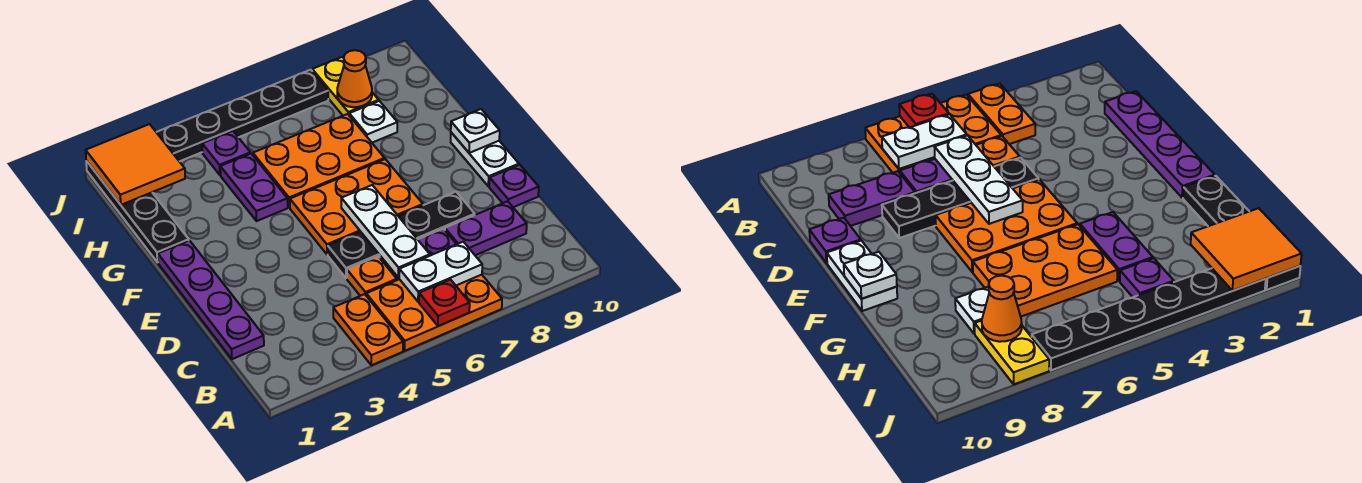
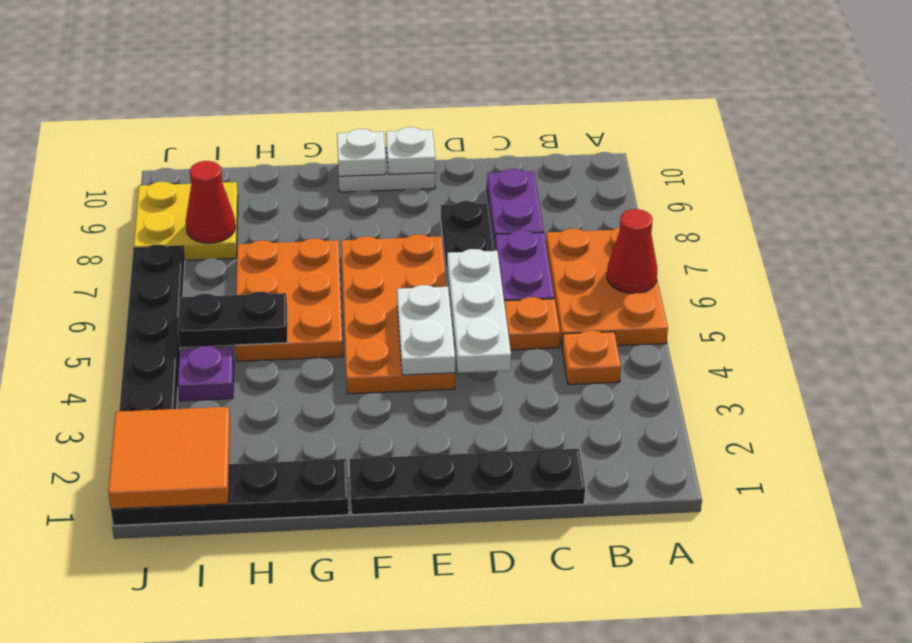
orange 1x2 plate [333,294,403,365] -> orange 1x1 plate [562,330,621,384]
red 1x1 plate [419,280,470,326] -> red 1x1 cone [607,209,657,293]
white 1x2 plate [399,242,482,302] -> white 1x2 plate moved to [397,285,455,375]
purple 1x4 plate [158,241,264,359] -> black 1x4 plate [349,448,585,515]
white 1x3 plate [341,185,430,278] -> white 1x3 plate turned to [447,249,511,373]
purple 1x1 plate [489,165,539,207] -> none
orange 2x3 plate [290,159,423,254] -> orange 2x4 plate [341,234,455,394]
purple 1x2 plate [220,154,288,221] -> none
none -> black 1x2 plate [178,291,287,347]
white 1x1 plate [349,101,397,143] -> white 1x1 plate moved to [386,127,435,175]
yellow 1x2 plate [312,57,379,116] -> yellow 2x2 plate [134,182,238,260]
orange 1x1 cone [337,50,372,107] -> red 1x1 cone [186,161,235,243]

